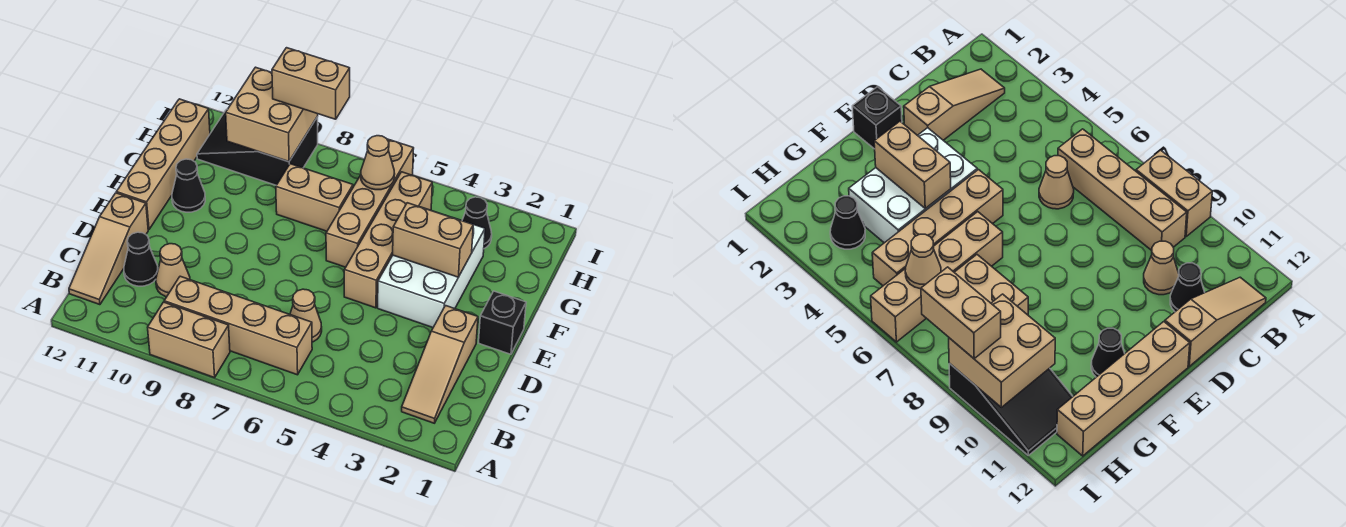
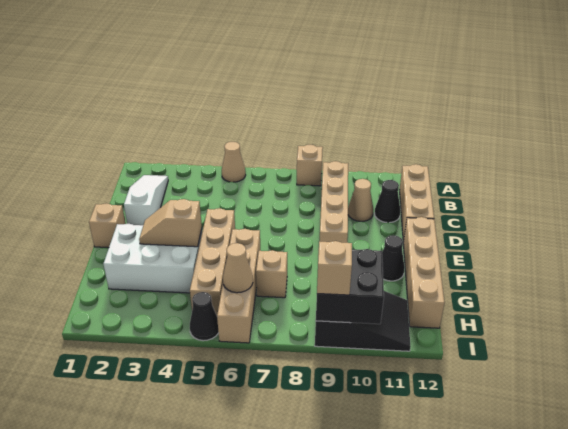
tan 1x2 brick [148,302,230,378] -> tan 1x1 brick [297,145,323,186]
tan 1x3 slope [402,306,478,423] -> white 1x3 slope [124,175,168,225]
tan 1x4 brick [164,276,312,375] -> tan 1x4 brick turned to [319,161,348,243]
tan 1x3 slope [69,193,148,305] -> tan 1x3 brick [400,164,434,240]
tan 1x1 cone [290,289,322,342] -> tan 1x1 cone moved to [222,142,246,182]
black 1x1 brick [479,291,526,354] -> tan 1x1 brick [89,203,125,248]
white 2x3 brick [378,224,485,328] -> white 2x3 brick turned to [103,224,202,293]
tan 1x2 brick [393,203,473,277] -> tan 1x2 slope [139,199,202,247]
tan 1x2 brick [276,164,353,231] -> tan 1x1 brick [256,250,287,298]
black 1x1 cone [462,197,492,248] -> black 1x1 cone moved to [190,292,219,341]
tan 2x2 brick [226,67,318,162] -> black 2x2 brick [316,249,384,324]
tan 1x2 brick [272,48,350,119] -> tan 1x1 brick [317,241,352,295]

